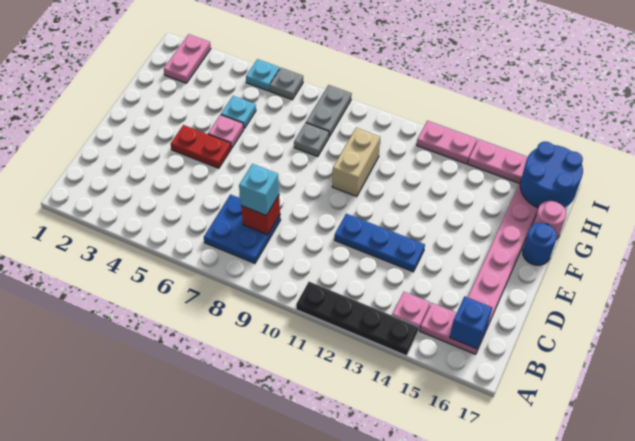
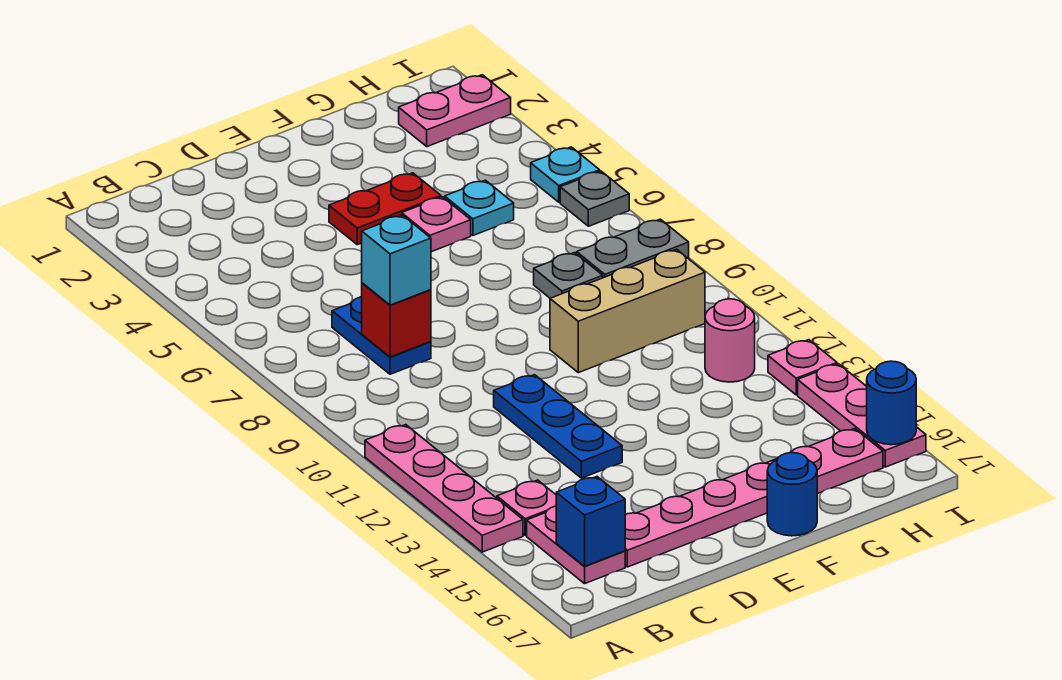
black 1x4 plate [296,282,419,356] -> pink 1x4 plate [365,425,523,552]
blue 2x2 plate [204,195,281,263] -> blue 1x2 plate [332,297,431,374]
red 1x2 plate [171,125,231,168] -> red 1x2 plate turned to [329,173,441,245]
tan 1x2 brick [332,128,380,197] -> tan 1x3 brick [550,249,705,373]
pink 1x1 round brick [533,201,566,240] -> pink 1x1 round brick moved to [705,299,755,382]
blue 2x2 round brick [520,141,583,208] -> blue 1x1 round brick [867,361,916,445]
pink 1x2 plate [417,121,477,164] -> pink 1x1 plate [768,340,837,395]

